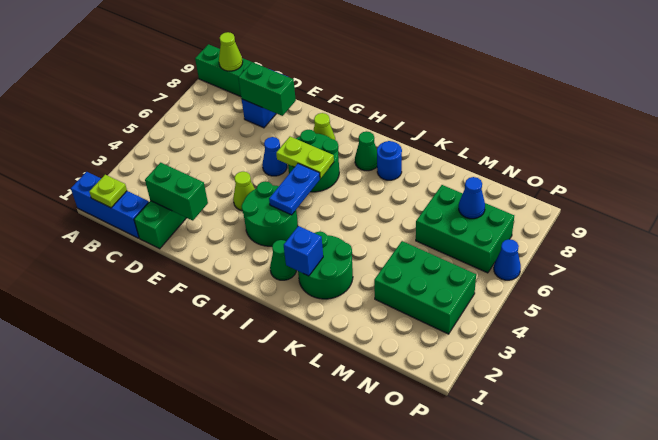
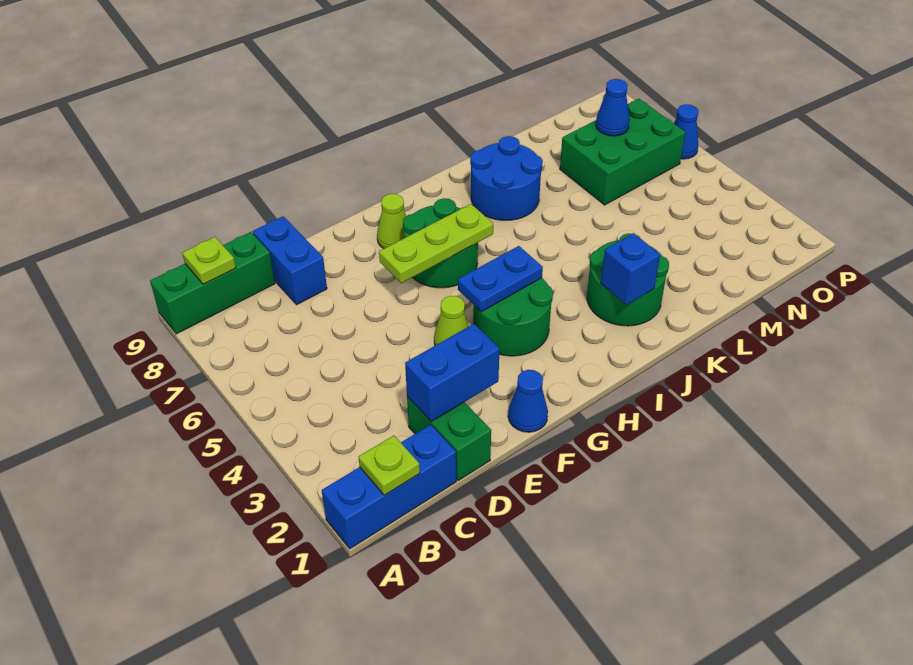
lime 1x1 cone [219,32,243,71] -> lime 1x1 plate [182,237,236,284]
green 1x2 brick [145,163,208,221] -> blue 1x2 brick [405,324,500,421]
green 1x2 brick [238,62,296,116] -> none
blue 1x1 cone [262,137,287,176] -> blue 1x1 cone moved to [508,370,548,432]
lime 1x2 plate [276,137,334,178] -> lime 1x3 plate [379,204,493,283]
blue 1x2 plate [269,164,320,215] -> blue 1x2 plate turned to [458,246,543,312]
green 1x1 cone [270,240,296,280] -> none
green 1x1 cone [355,131,377,171] -> none
blue 1x1 round brick [377,141,402,180] -> blue 2x2 round brick [470,136,543,220]
green 2x3 brick [374,241,476,334] -> none

